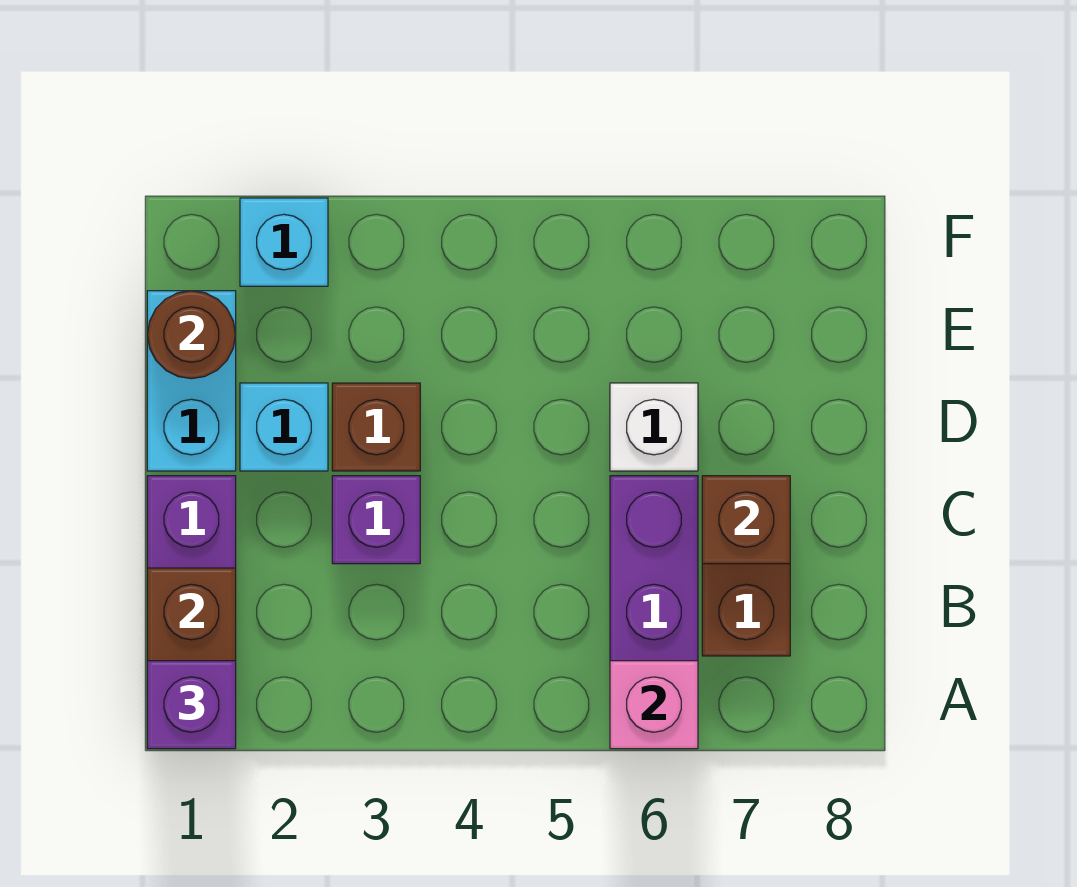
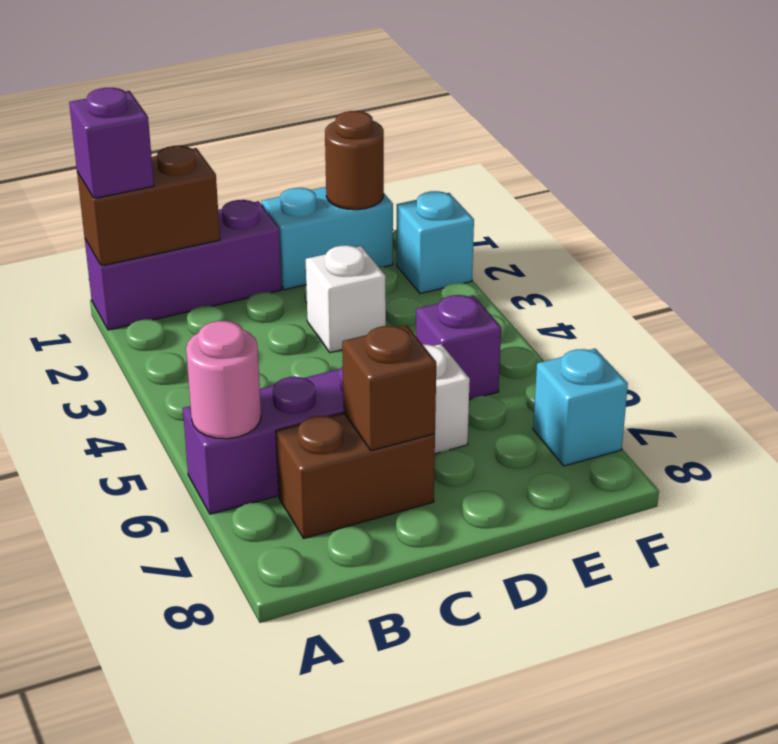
pink 1x1 brick [610,661,698,749] -> pink 1x1 round brick [186,321,261,439]
purple 1x1 brick [332,476,420,564] -> purple 1x1 brick moved to [416,295,501,400]
cyan 1x1 brick [240,383,328,471] -> cyan 1x1 brick moved to [533,349,628,466]
brown 1x1 brick [332,383,420,471] -> white 1x1 brick [306,245,386,353]

